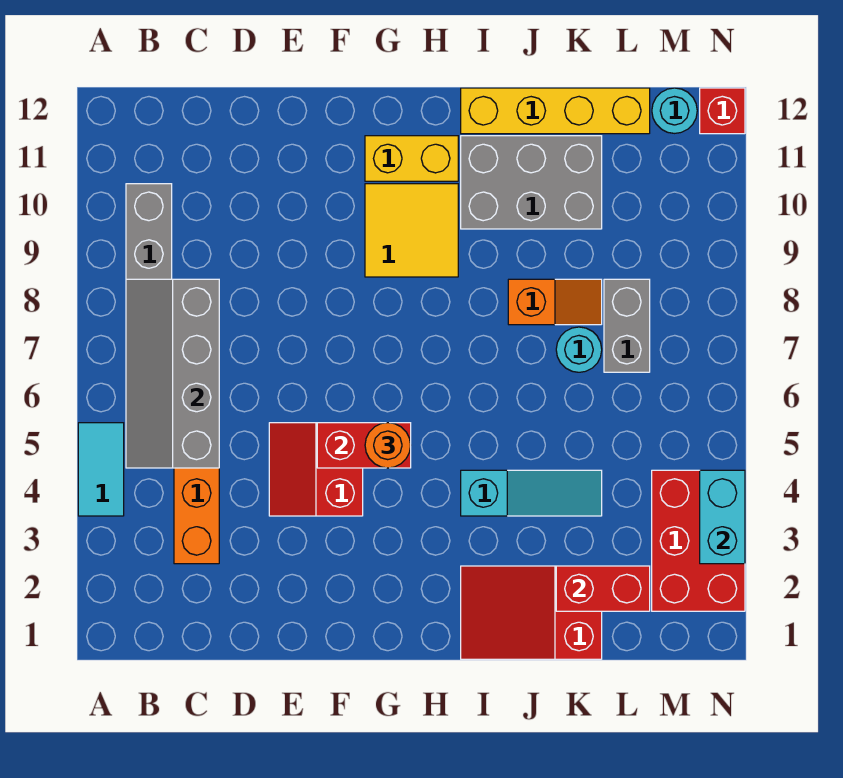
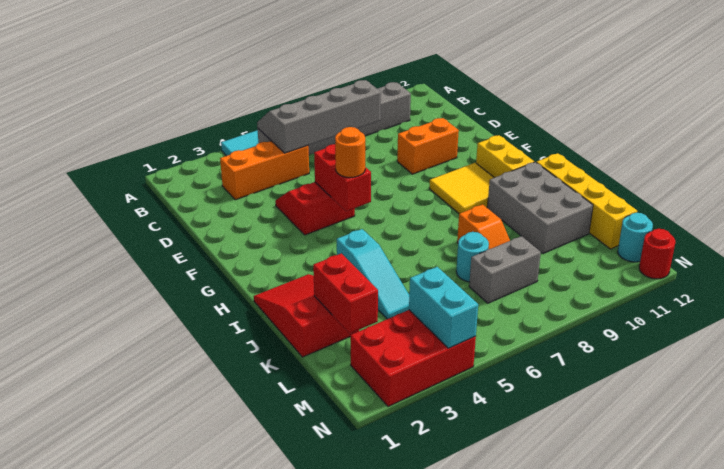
none -> orange 1x2 brick [397,118,459,174]
cyan 1x2 brick [700,470,745,564] -> cyan 1x2 brick turned to [409,267,478,348]
red 1x1 brick [700,88,745,134] -> red 1x1 round brick [639,229,675,279]

